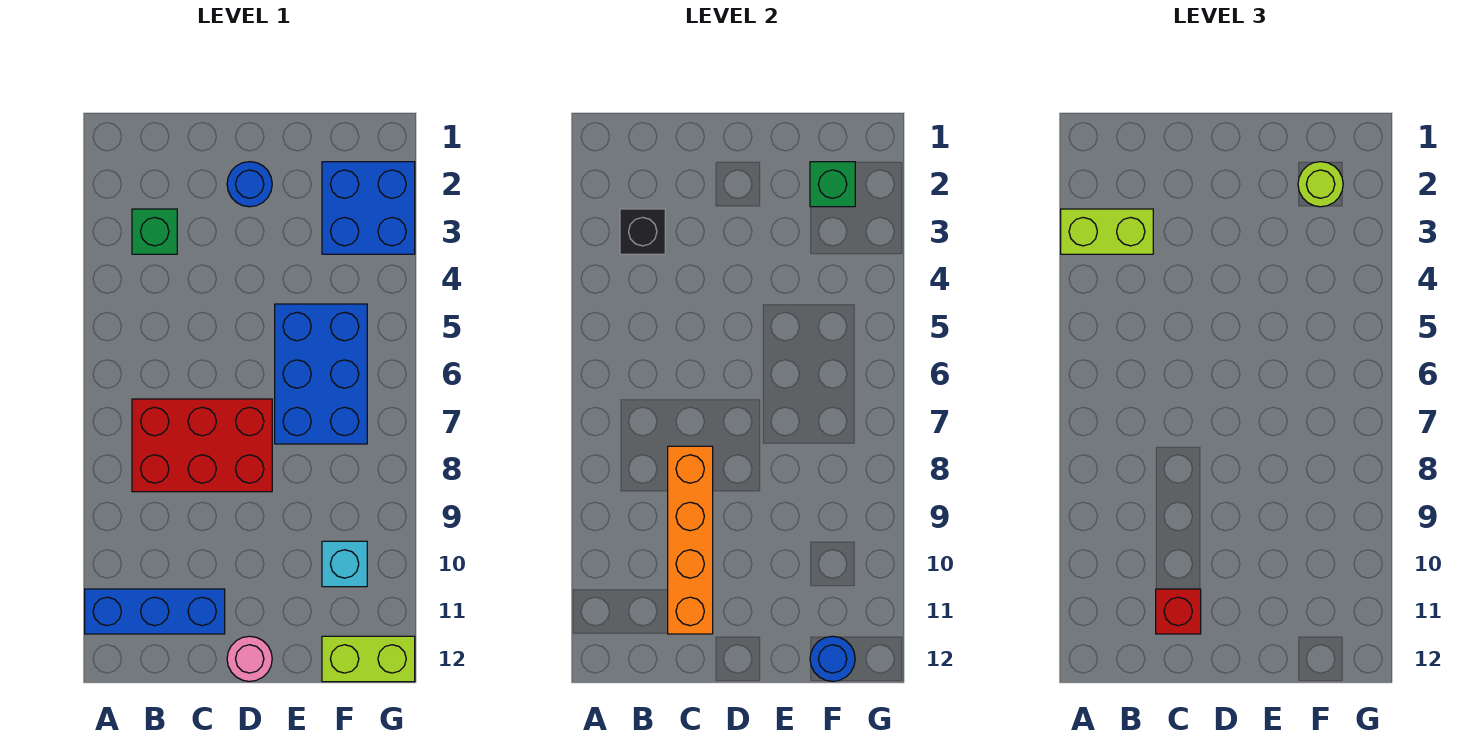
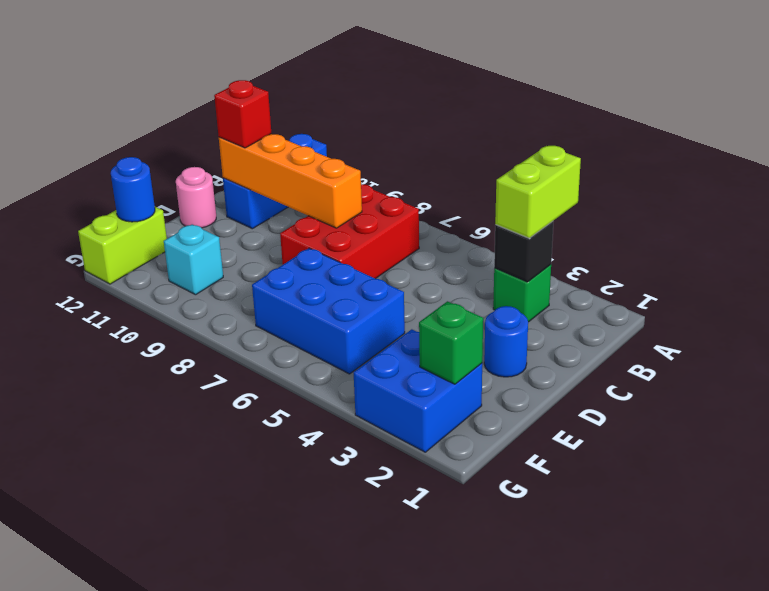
lime 1x1 round brick [1298,162,1343,207] -> none

